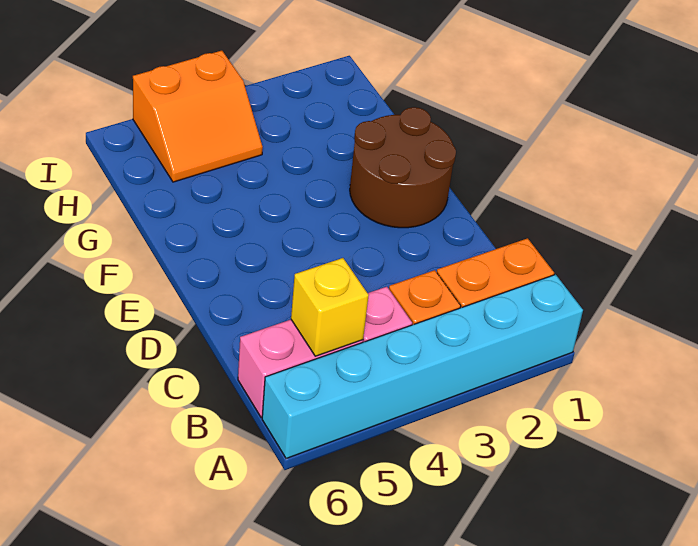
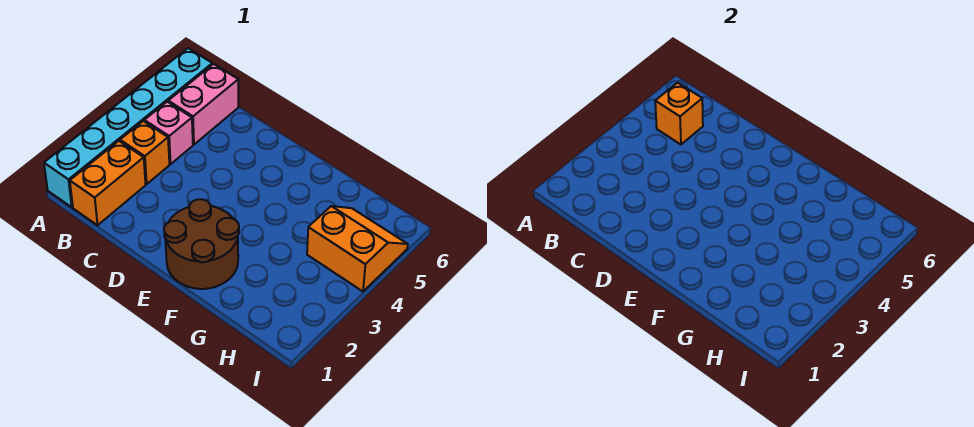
yellow 1x1 brick [291,258,369,356] -> orange 1x1 brick [655,83,703,144]
orange 2x2 slope [133,51,263,182] -> orange 2x2 slope turned to [307,206,408,291]

